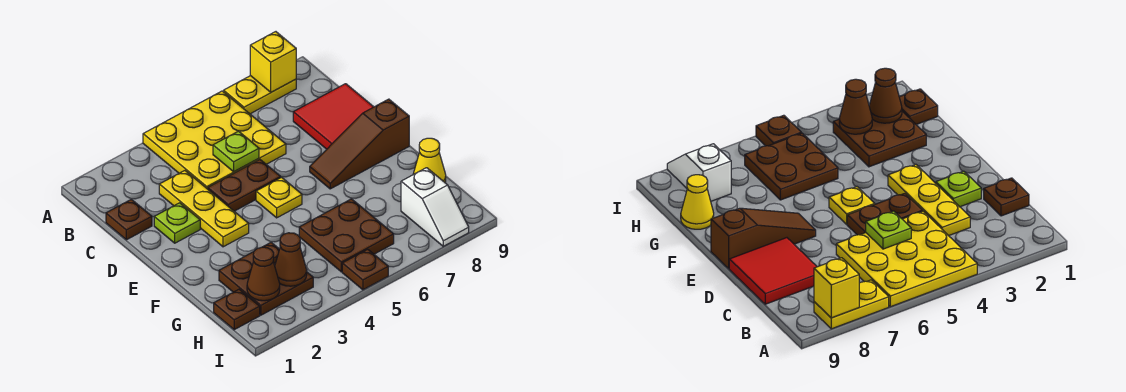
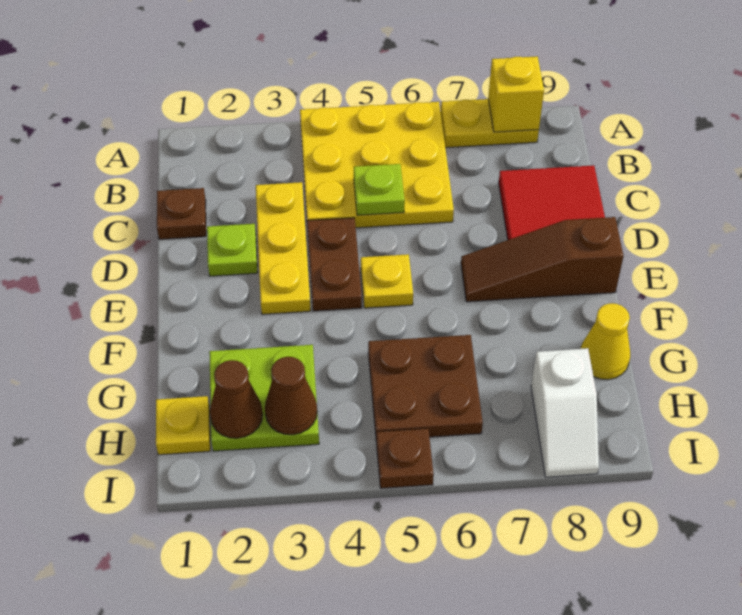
brown 1x2 plate [208,160,281,211] -> brown 1x2 plate turned to [307,218,362,311]
brown 2x2 plate [219,242,313,315] -> lime 2x2 plate [209,345,319,451]
brown 1x1 plate [214,289,260,330] -> yellow 1x1 plate [156,396,210,455]

